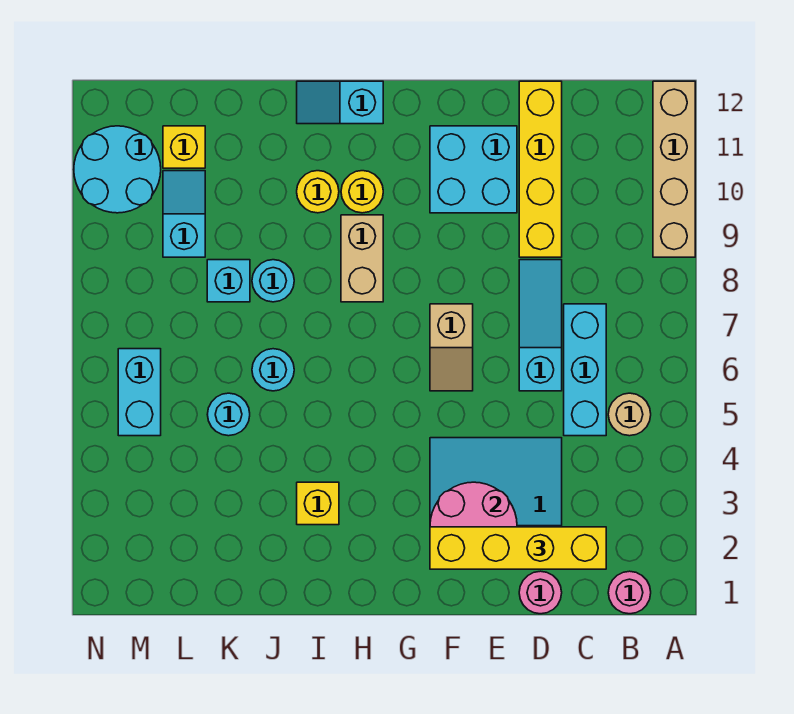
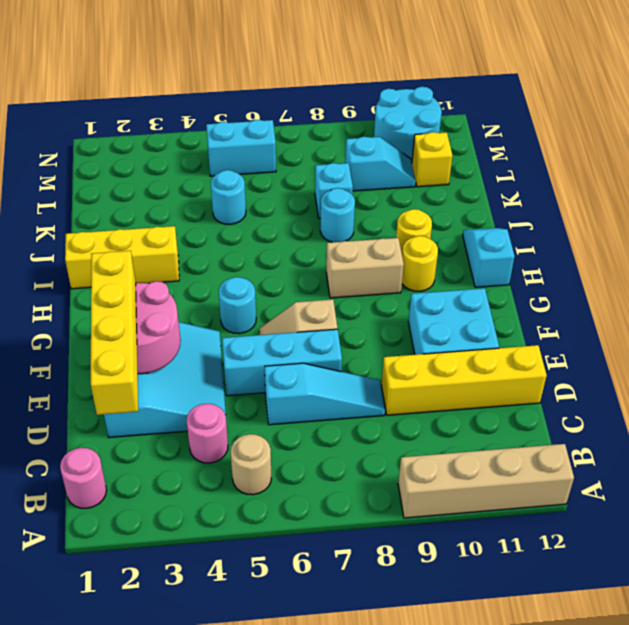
cyan 1x3 brick [564,304,606,436] -> cyan 1x3 brick moved to [222,329,342,396]
pink 1x1 round brick [519,571,562,614] -> pink 1x1 round brick moved to [187,404,228,463]
yellow 1x1 brick [297,482,339,525] -> yellow 1x3 brick [65,226,179,289]
cyan 1x1 round brick [252,349,294,391] -> cyan 1x1 round brick moved to [219,277,256,334]

